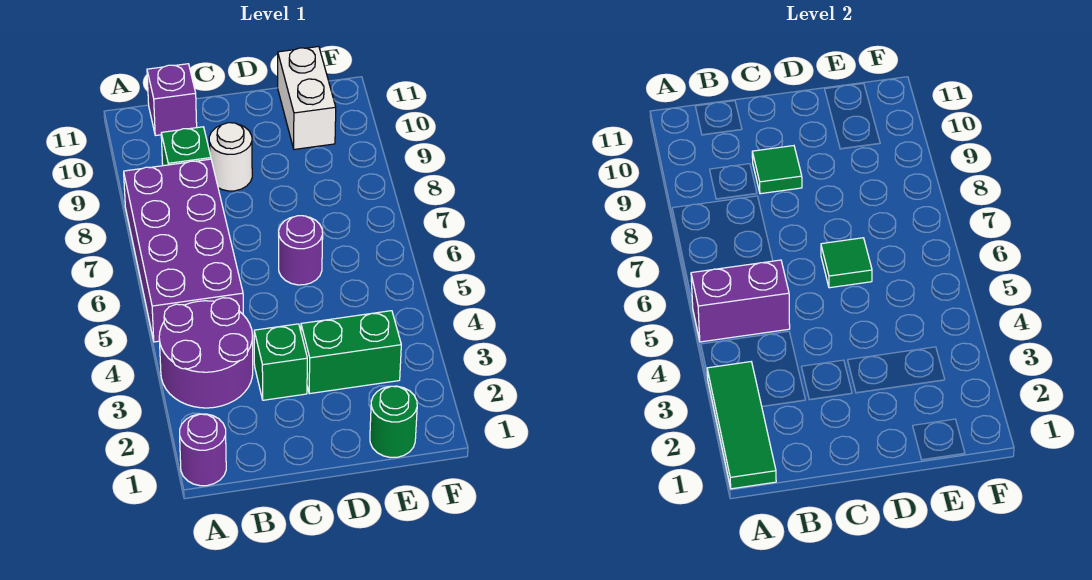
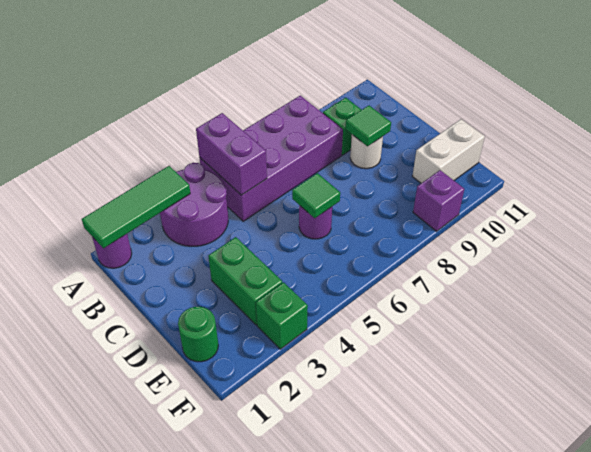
purple 1x1 brick [147,64,197,136] -> purple 1x1 brick moved to [413,170,464,231]
green 1x1 brick [254,324,307,400] -> green 1x1 brick moved to [256,282,308,349]

